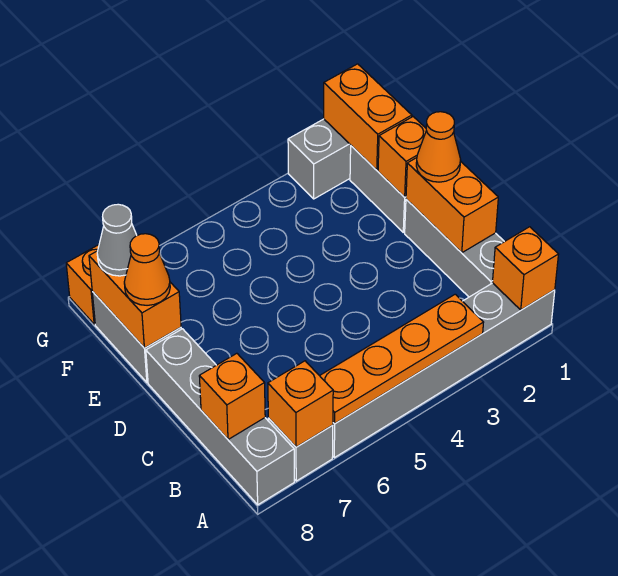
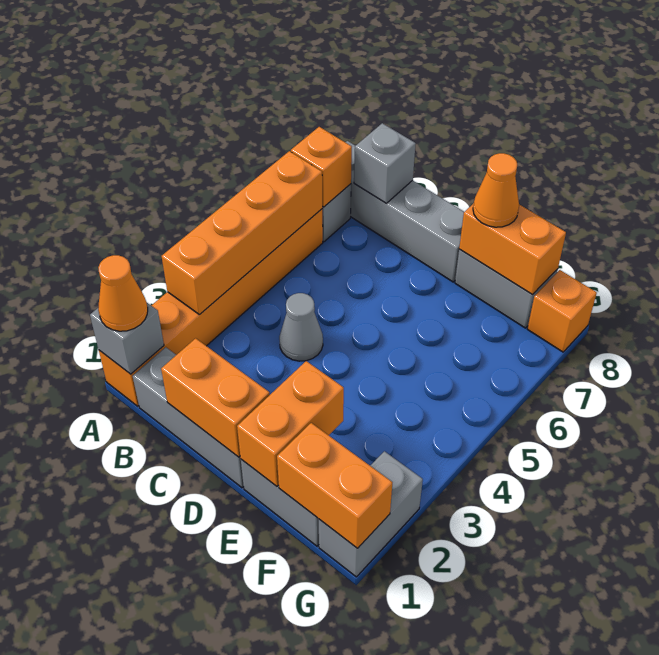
grey 1x6 brick [333,283,555,458] -> orange 1x6 brick [99,209,323,406]
orange 1x1 brick [492,227,559,310] -> grey 1x1 brick [90,303,164,374]
orange 1x4 plate [320,294,484,424] -> orange 1x4 brick [162,151,322,314]
orange 1x1 brick [199,353,265,439] -> grey 1x1 brick [354,123,416,203]
orange 1x1 cone [416,112,461,182] -> orange 1x1 cone moved to [98,255,148,331]
orange 1x1 brick [378,117,426,197] -> orange 1x2 brick [237,361,344,486]
grey 1x1 cone [97,204,137,276] -> grey 1x1 cone moved to [279,293,323,361]

